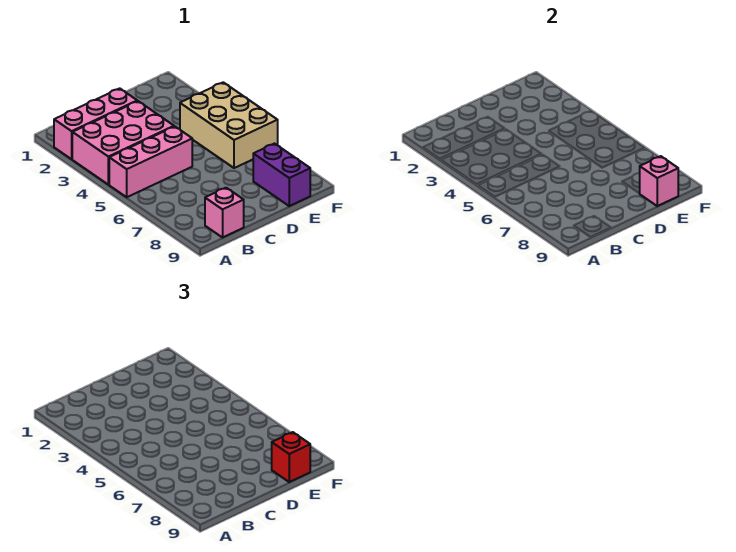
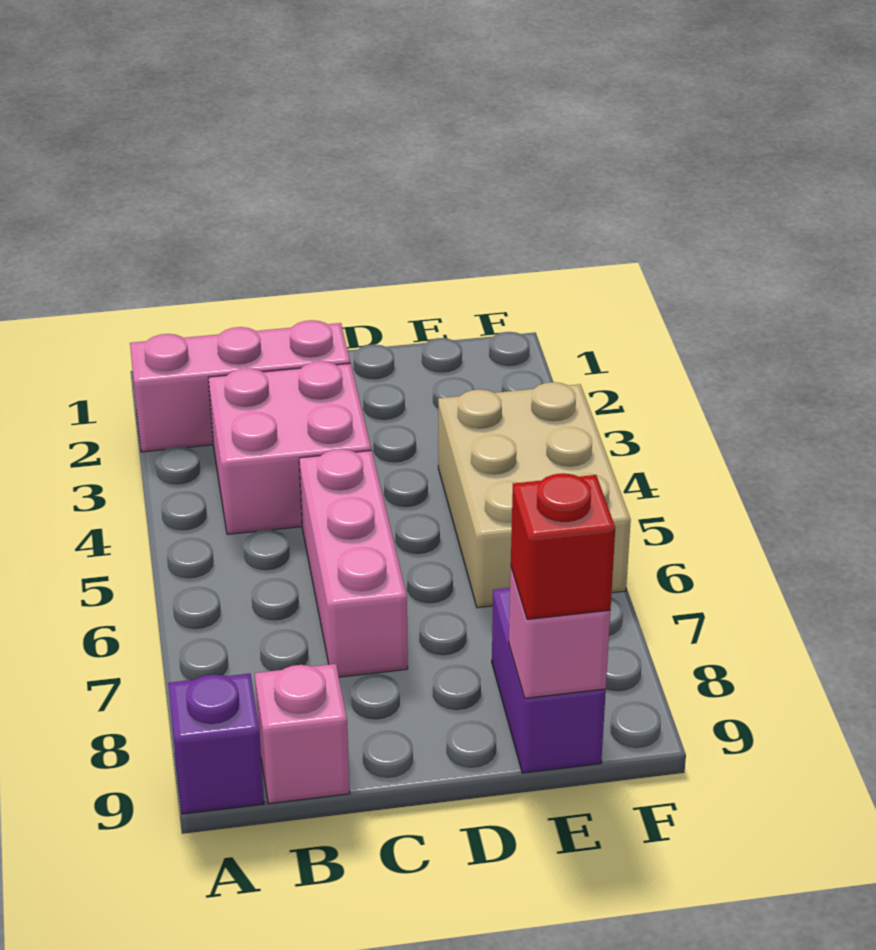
pink 2x3 brick [72,101,174,185] -> pink 2x2 brick [208,361,371,534]
pink 1x3 brick [109,127,192,197] -> pink 1x3 brick turned to [299,449,408,677]
none -> purple 1x1 brick [168,674,264,814]

